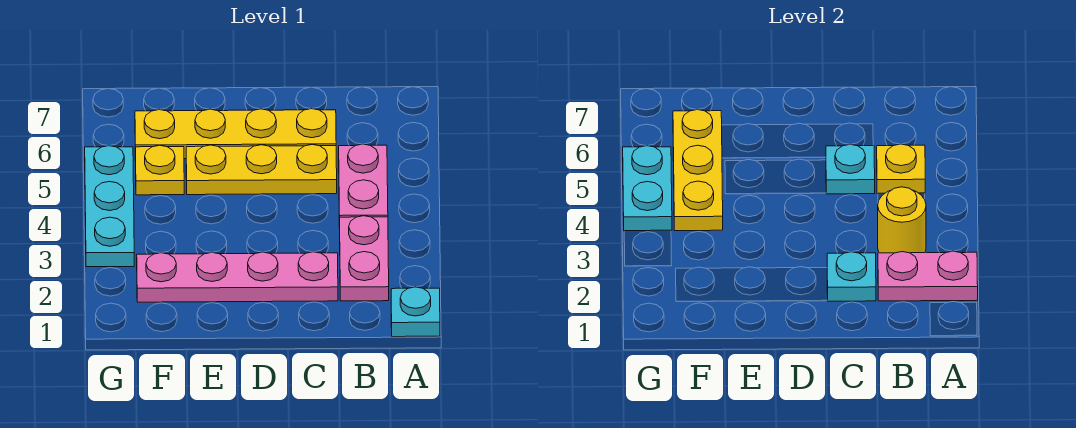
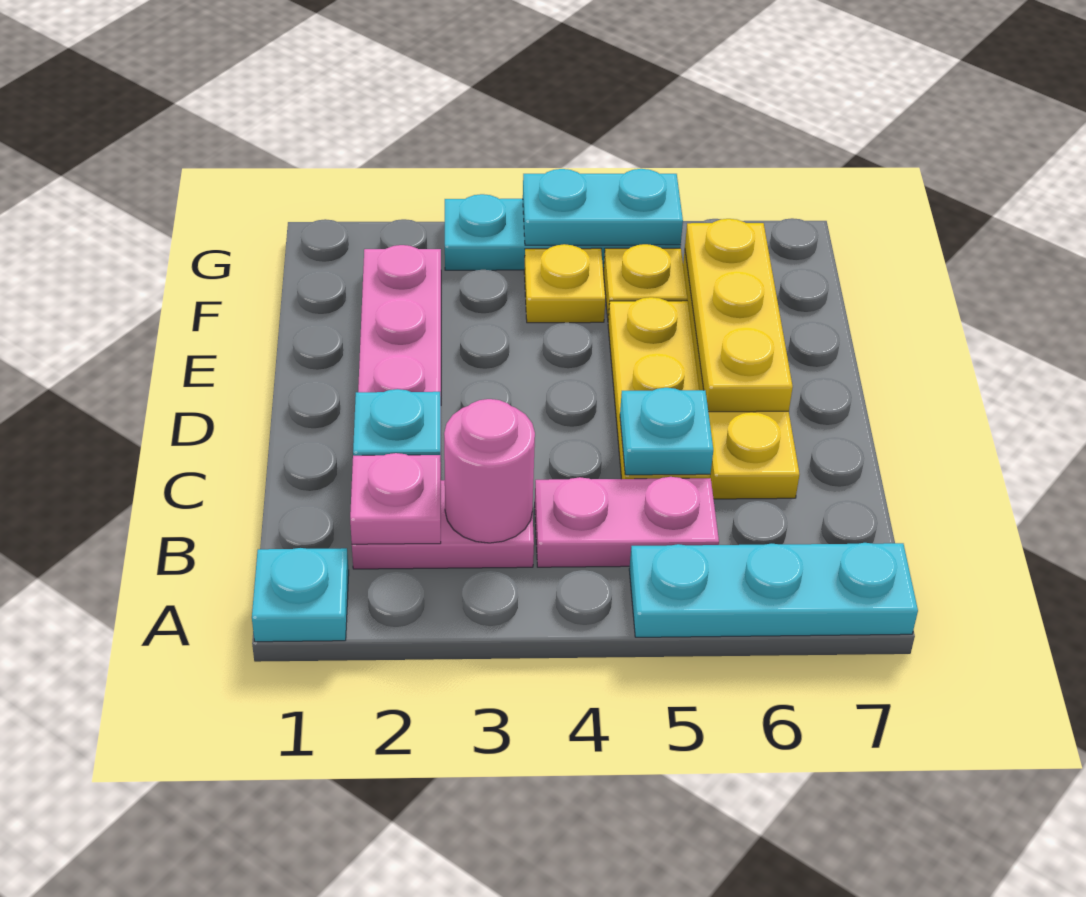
pink 1x2 plate [878,251,978,301] -> pink 1x1 plate [350,453,441,544]
none -> cyan 1x3 plate [629,543,918,637]
yellow 1x1 round brick [878,187,926,253] -> pink 1x1 round brick [444,399,535,543]
yellow 1x1 plate [877,144,925,194] -> yellow 1x1 plate moved to [524,244,605,323]
yellow 1x3 plate [673,110,723,231] -> yellow 1x3 plate turned to [685,219,793,412]

